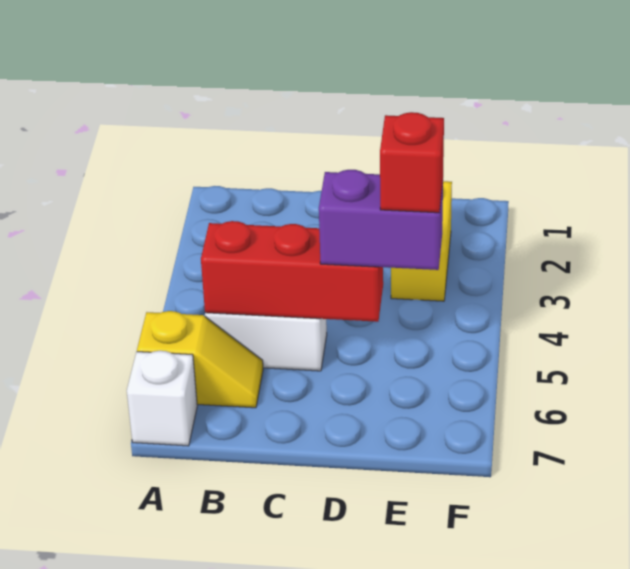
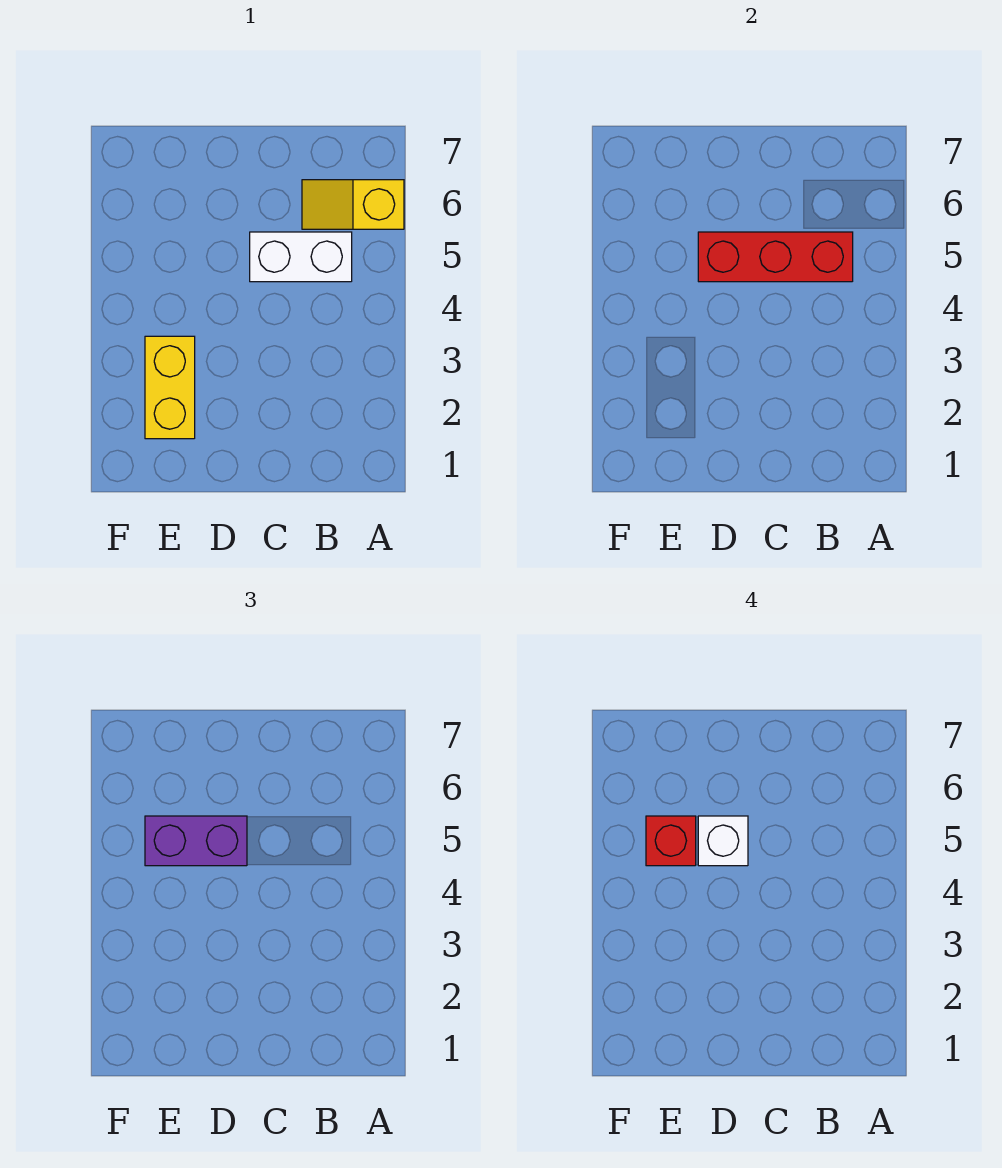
white 1x1 brick [127,351,197,446] -> white 1x1 brick moved to [698,816,748,866]

